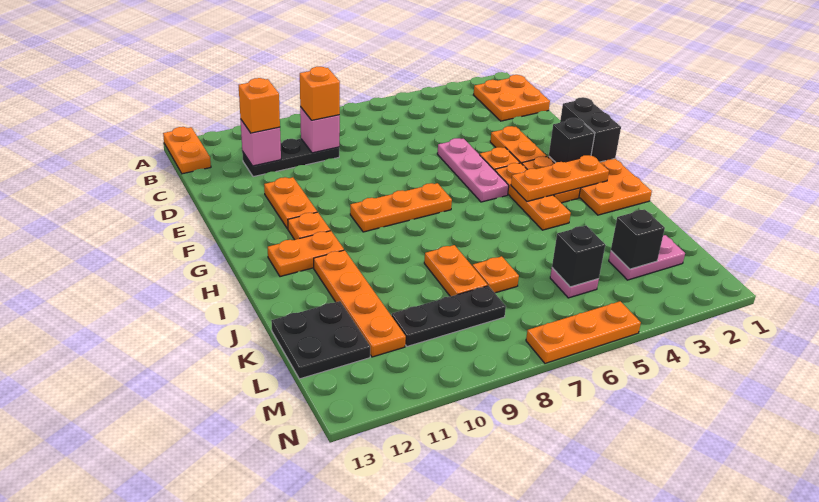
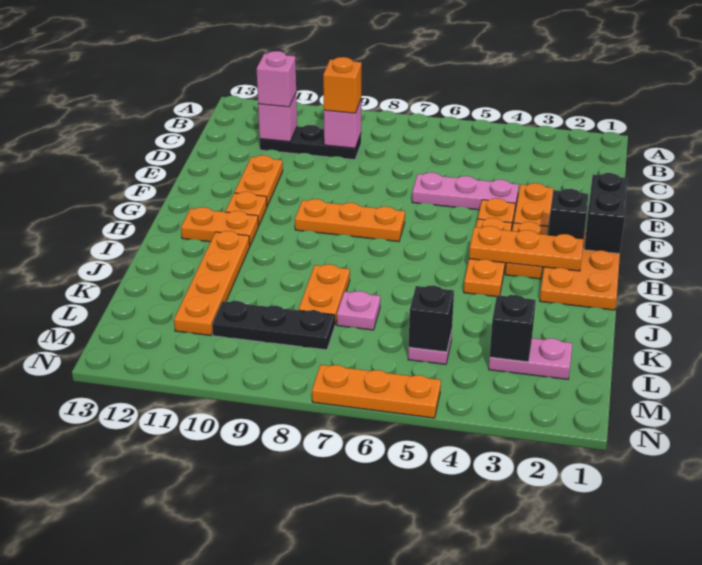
orange 1x2 plate [163,127,211,174] -> none
orange 2x2 plate [474,75,550,121] -> none
orange 1x1 brick [239,78,280,133] -> pink 1x1 brick [257,51,296,107]
pink 1x3 plate [437,138,509,202] -> pink 1x3 plate turned to [412,173,519,210]
orange 1x1 plate [473,256,519,293] -> pink 1x1 plate [337,291,380,330]
black 2x2 plate [271,301,370,379] -> none

